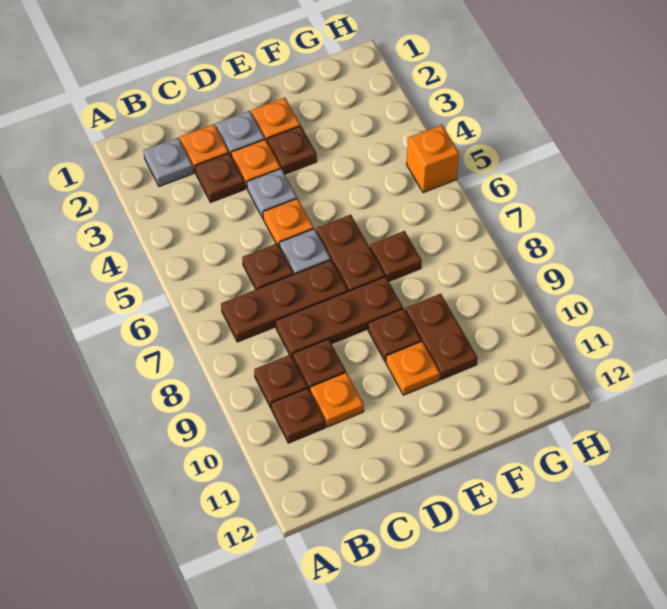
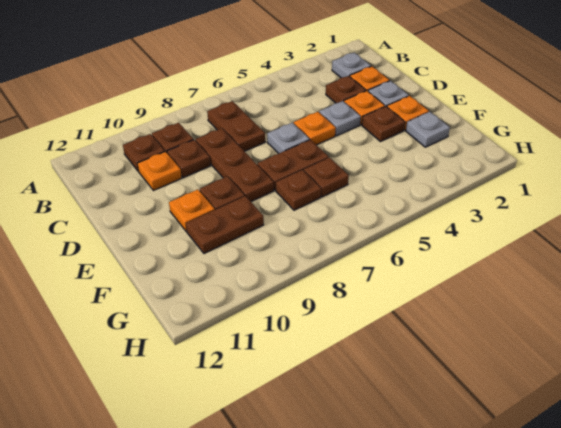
brown 1x3 plate [221,260,348,342] -> brown 1x2 plate [207,101,265,151]
brown 1x1 plate [242,243,294,289] -> brown 1x1 plate moved to [304,158,349,197]
none -> grey 1x1 plate [406,112,450,147]
orange 1x1 brick [407,125,459,193] -> none

